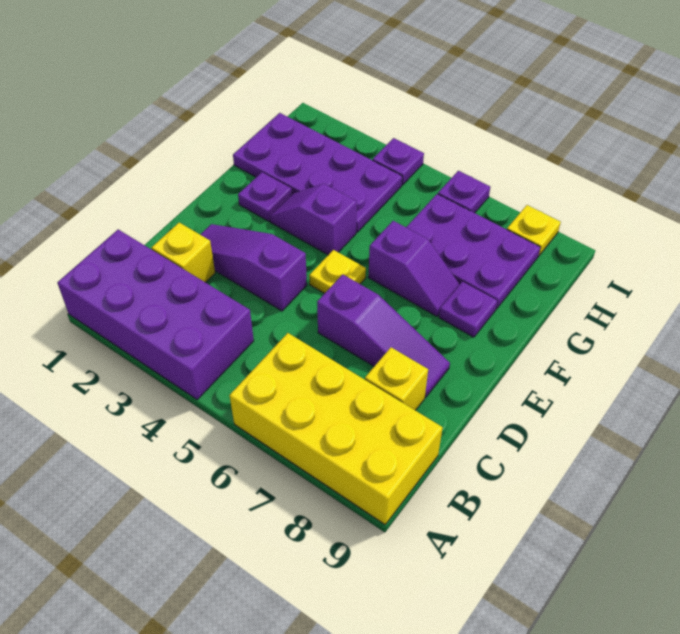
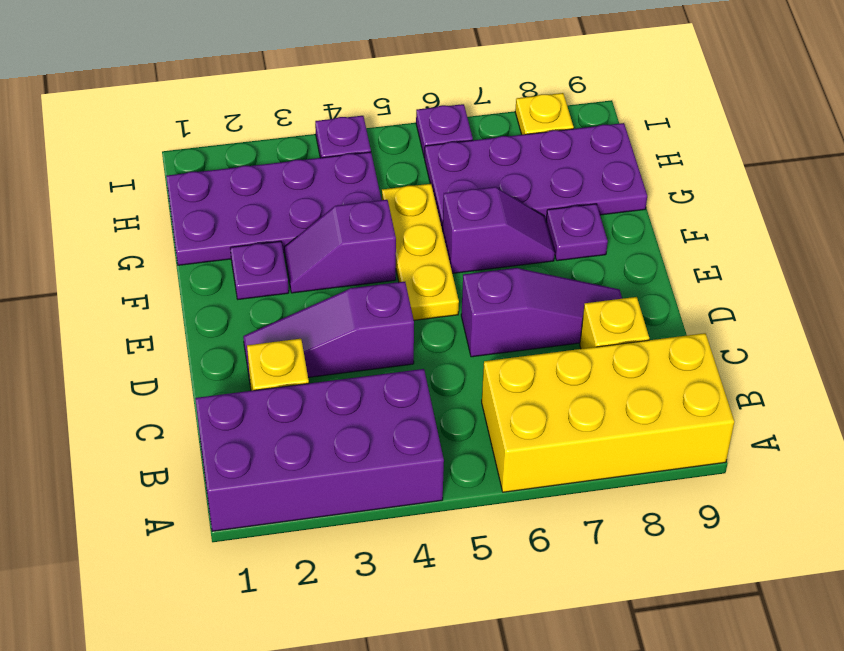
yellow 1x1 plate [309,250,366,294] -> yellow 1x3 plate [382,184,459,320]
purple 2x3 plate [406,194,540,309] -> purple 2x4 plate [425,123,647,231]

